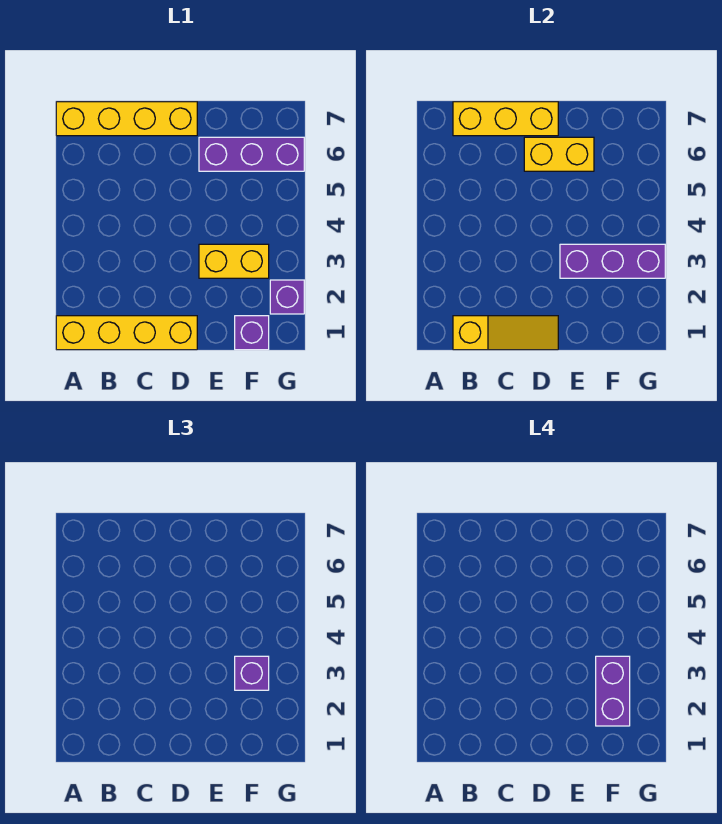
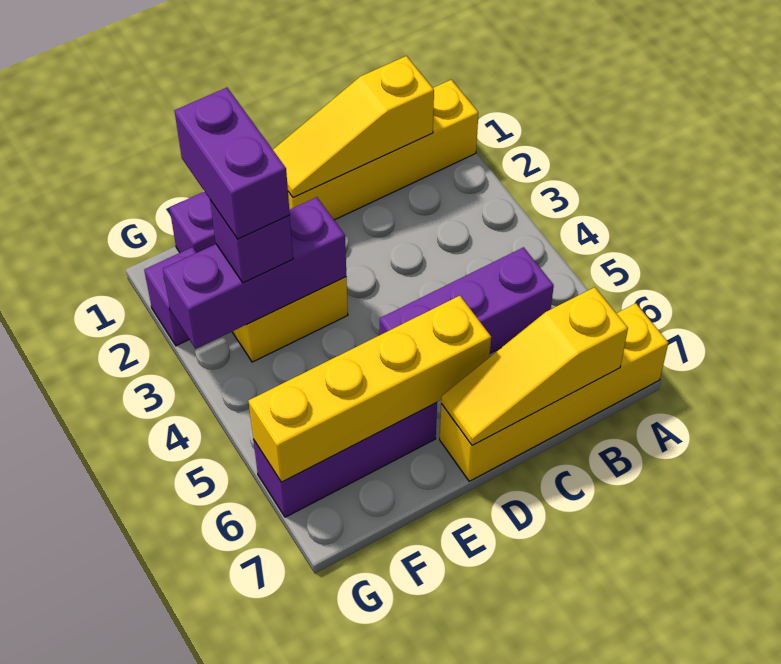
none -> purple 1x3 brick [380,247,554,353]
yellow 1x3 brick [453,102,558,136] -> yellow 1x3 slope [441,287,628,446]
yellow 1x2 brick [524,137,594,171] -> yellow 1x4 brick [249,296,491,482]

